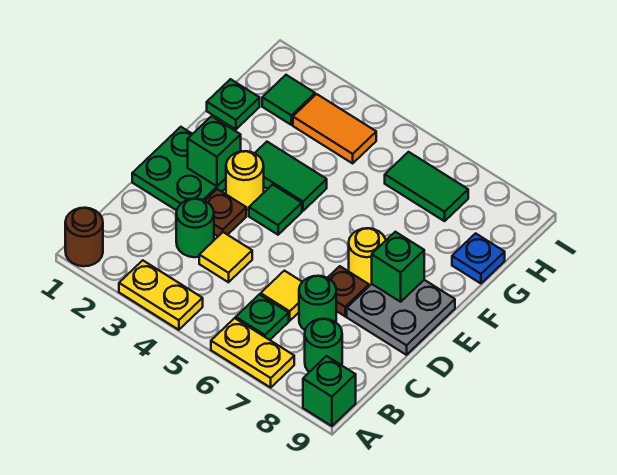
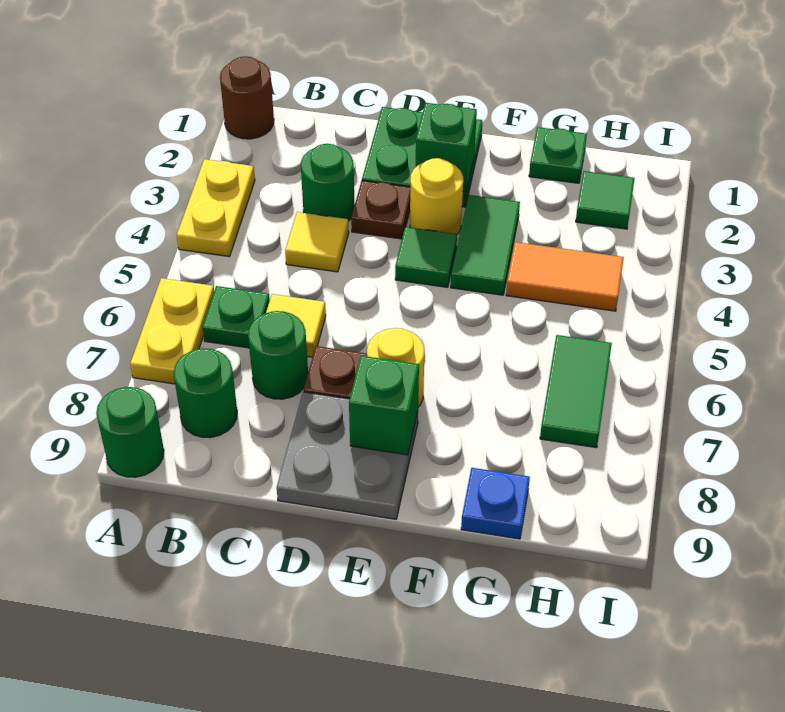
green 1x1 brick [303,356,356,426] -> green 1x1 round brick [96,387,164,477]
orange 1x2 tile [293,94,376,163] -> orange 1x2 tile turned to [506,242,624,311]

